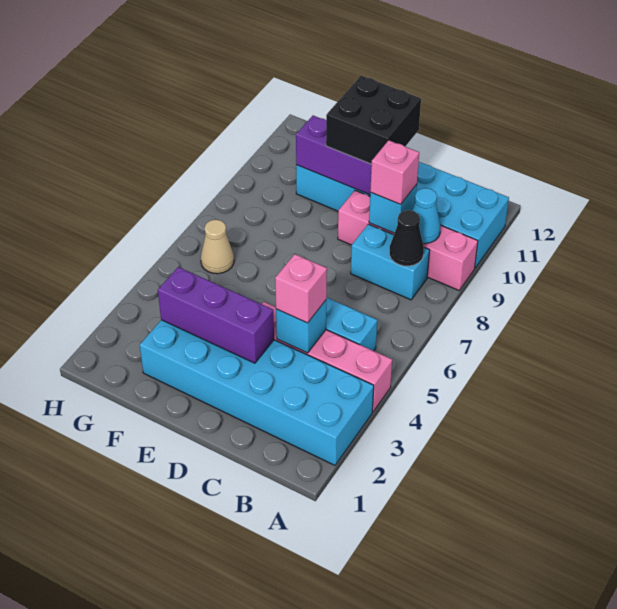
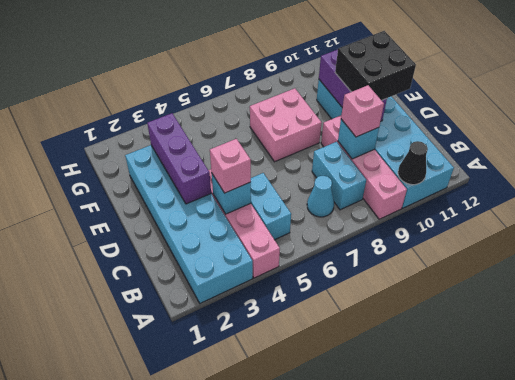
black 1x1 cone [389,210,424,266] -> black 1x1 cone moved to [398,141,428,185]
cyan 1x1 cone [412,188,441,244] -> cyan 1x1 cone moved to [307,176,334,217]
none -> pink 2x2 brick [250,88,322,162]
tan 1x1 cone [201,220,234,274] -> none

